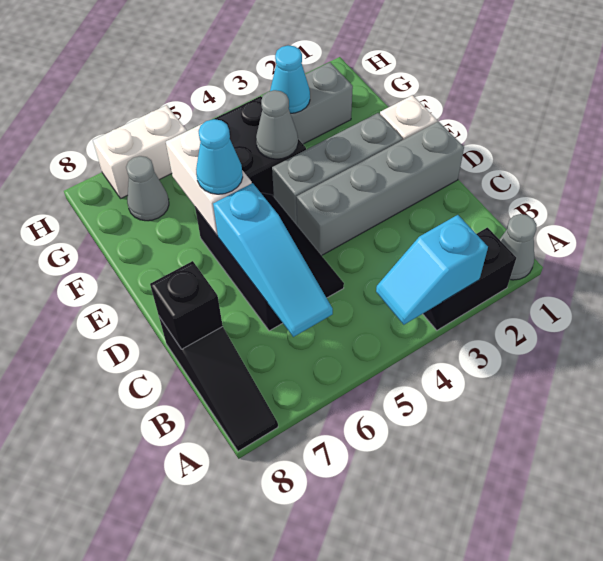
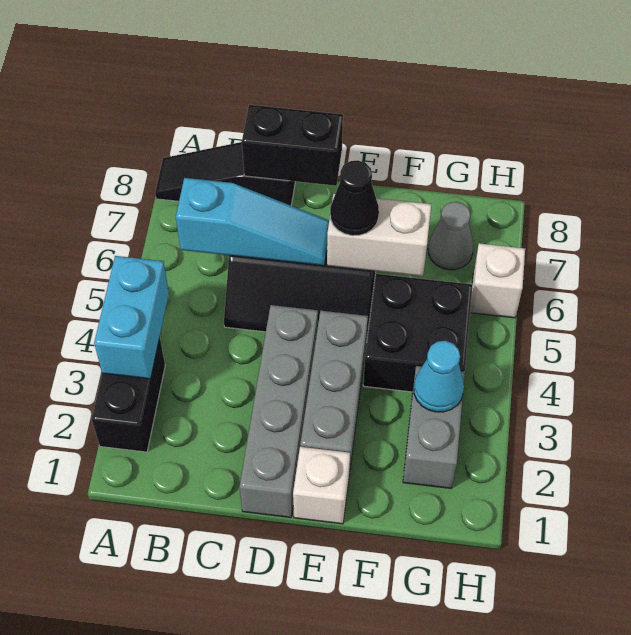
grey 1x1 cone [500,214,537,280] -> none
cyan 1x2 slope [376,215,488,325] -> cyan 1x2 brick [94,256,169,379]
cyan 1x3 slope [213,183,333,337] -> cyan 1x3 slope turned to [176,178,329,266]
black 1x1 brick [150,261,223,349] -> black 1x2 brick [242,105,343,186]
cyan 1x1 cone [196,119,243,194] -> black 1x1 cone [330,160,379,236]
grey 1x1 cone [256,90,298,159] -> none
white 1x2 brick [93,105,187,198] -> white 1x1 brick [470,243,525,318]

